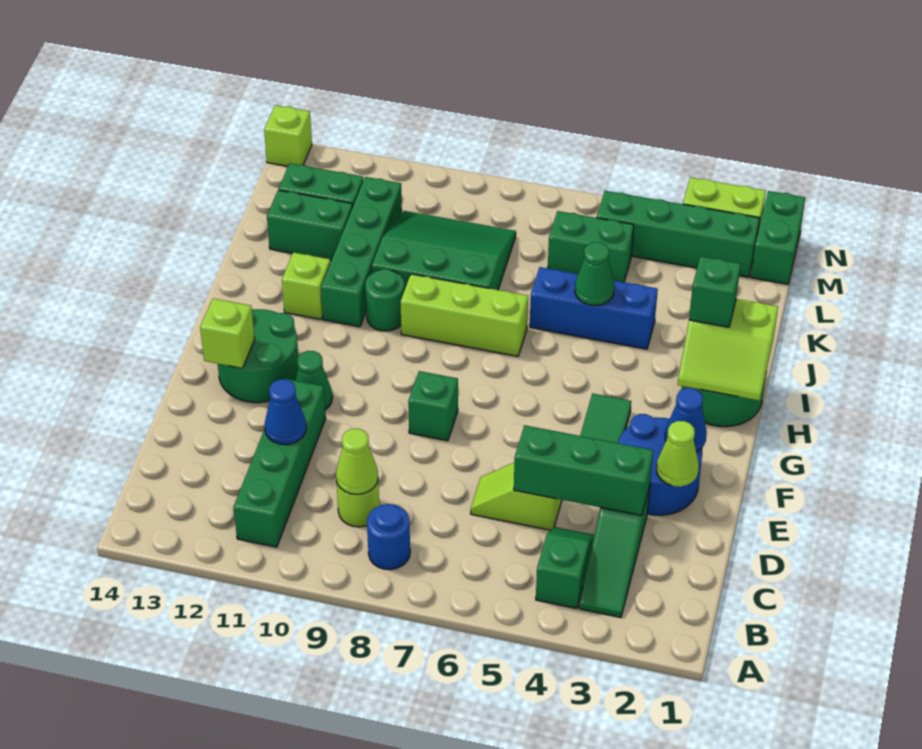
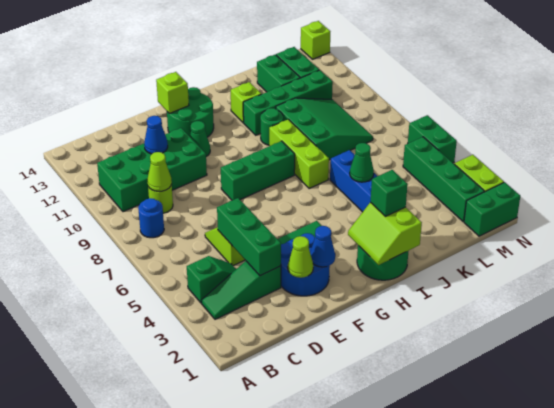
green 1x4 brick [233,379,326,547] -> green 2x4 brick [97,128,207,212]
green 1x1 brick [408,371,458,441] -> green 1x3 brick [221,141,295,200]
green 1x2 brick [548,211,634,282] -> green 1x2 brick moved to [408,115,457,163]

